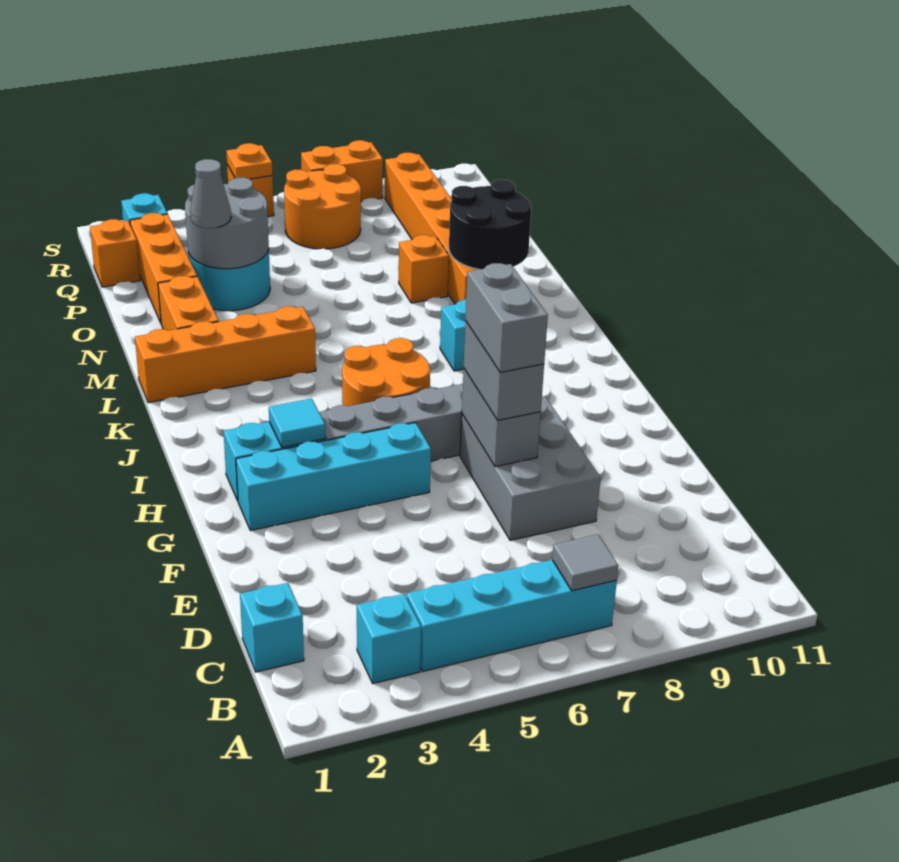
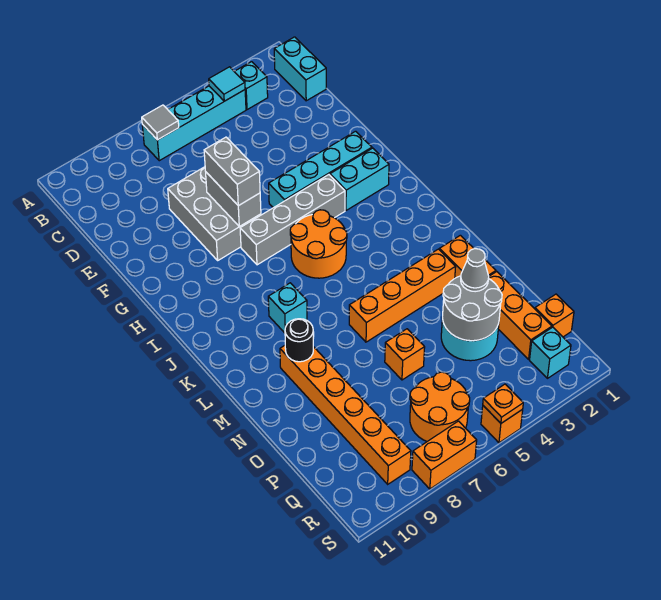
cyan 1x1 brick [240,583,304,672] -> cyan 1x2 brick [274,37,326,101]
grey 1x2 brick [465,263,548,372] -> none
cyan 1x1 tile [269,398,325,447] -> cyan 1x1 tile moved to [209,67,245,101]
orange 1x4 brick [135,306,316,403] -> orange 1x4 brick moved to [349,249,456,342]
black 2x2 round brick [449,180,531,269] -> black 1x1 round brick [285,319,313,362]
orange 1x1 brick [399,235,449,303] -> orange 1x1 brick moved to [385,329,425,380]

